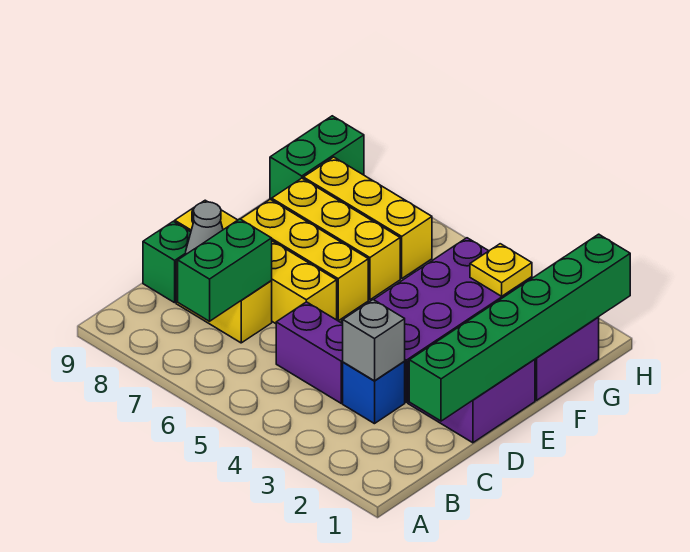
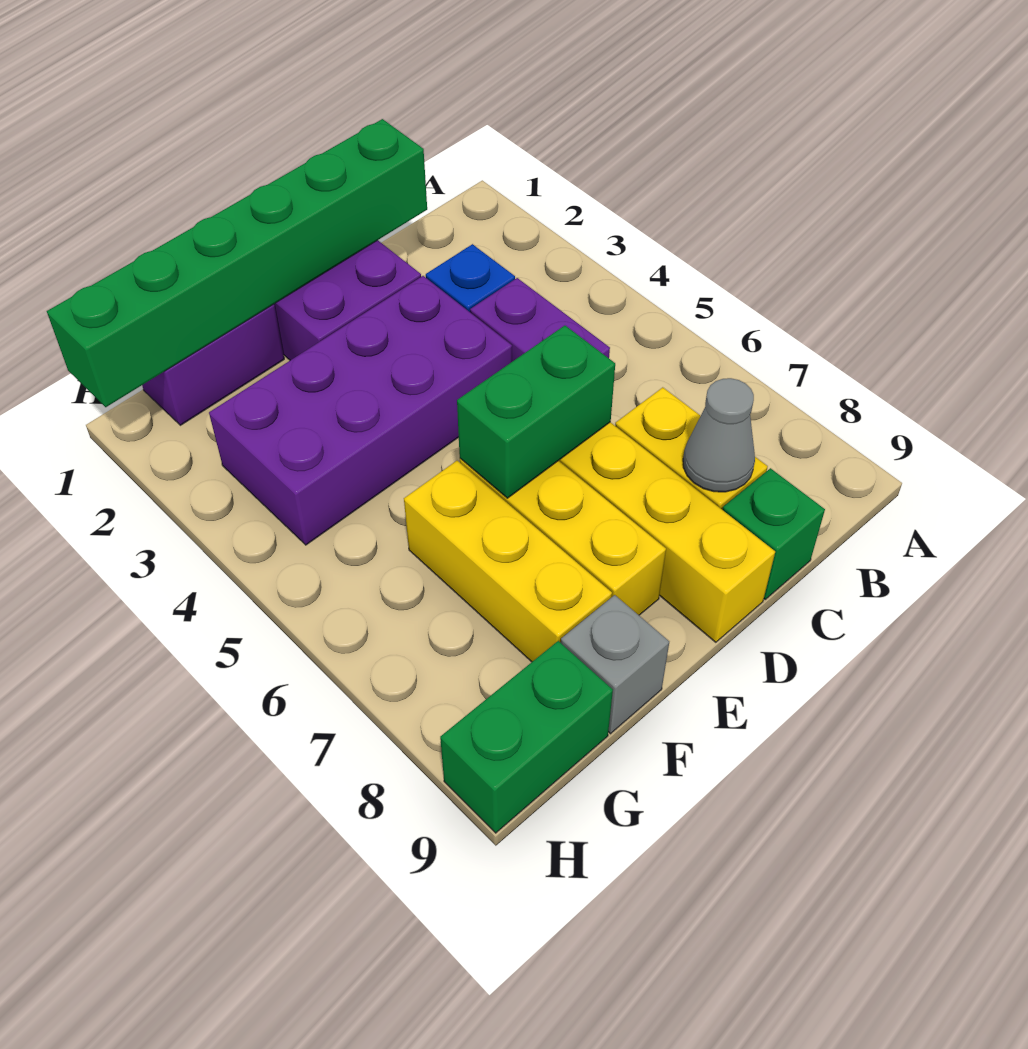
green 1x2 brick [178,219,272,321] -> green 1x2 brick moved to [457,326,615,498]
grey 1x1 brick [343,300,405,381] -> grey 1x1 brick moved to [561,595,669,734]
yellow 1x1 plate [470,244,532,296] -> none
yellow 1x3 brick [303,157,432,279] -> none

